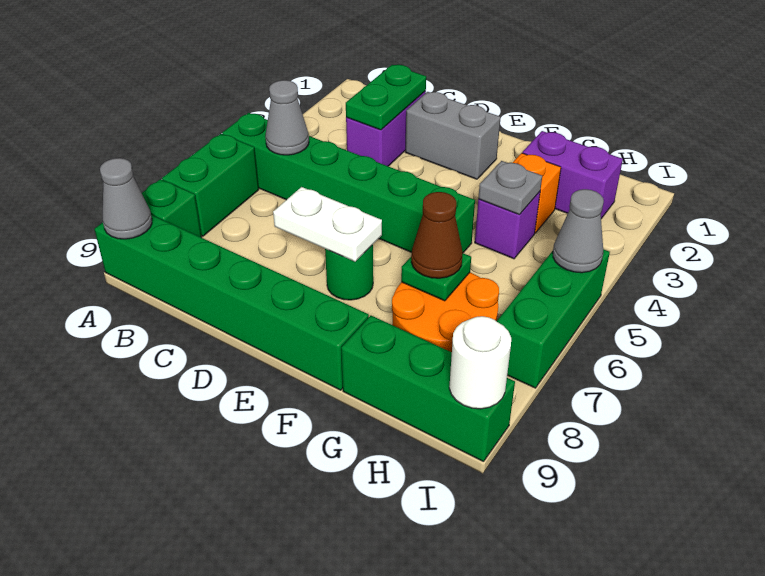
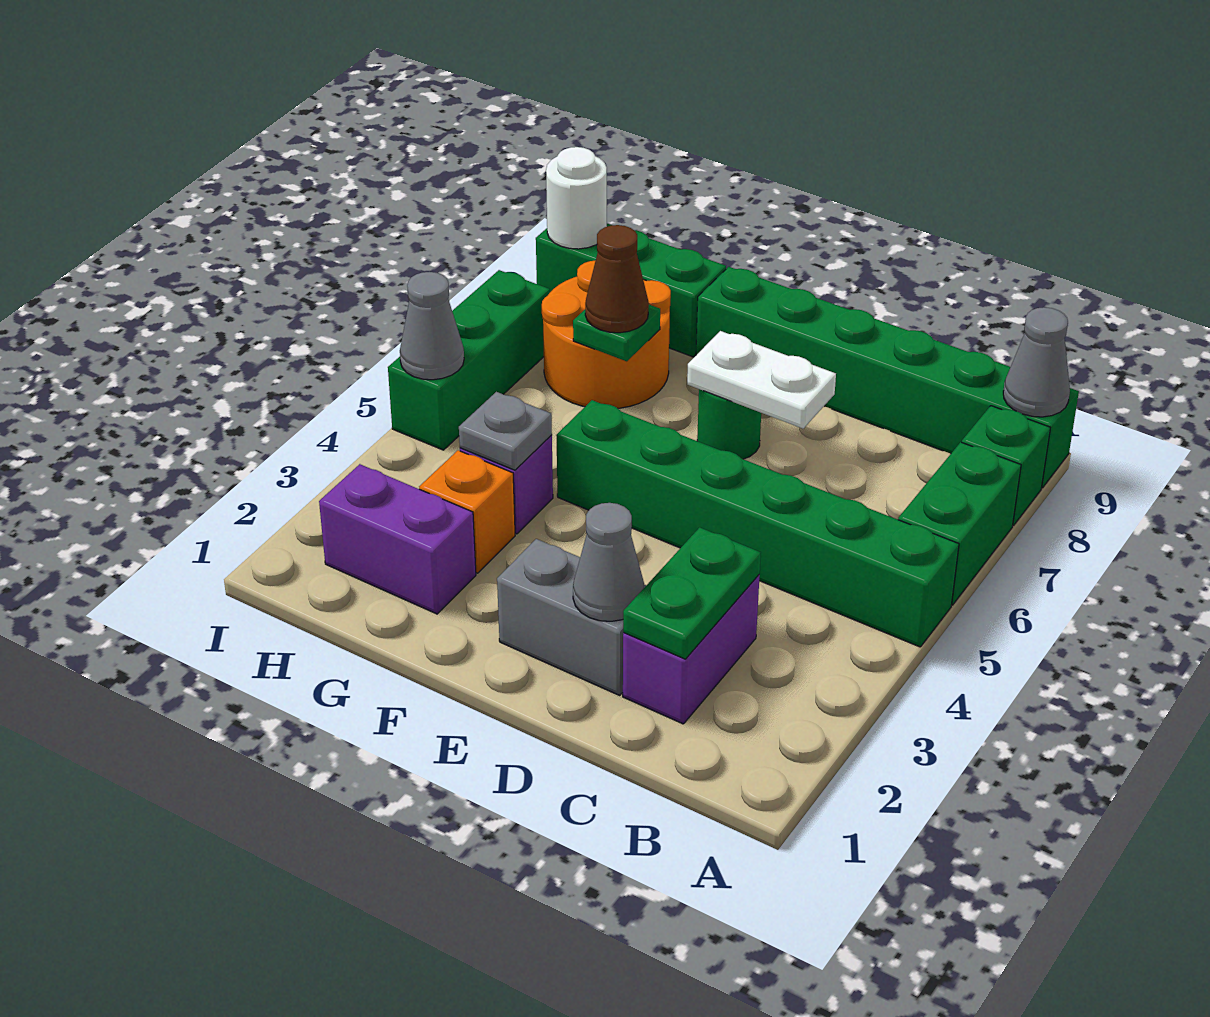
grey 1x1 cone [265,80,309,155] -> grey 1x1 cone moved to [573,503,644,621]

